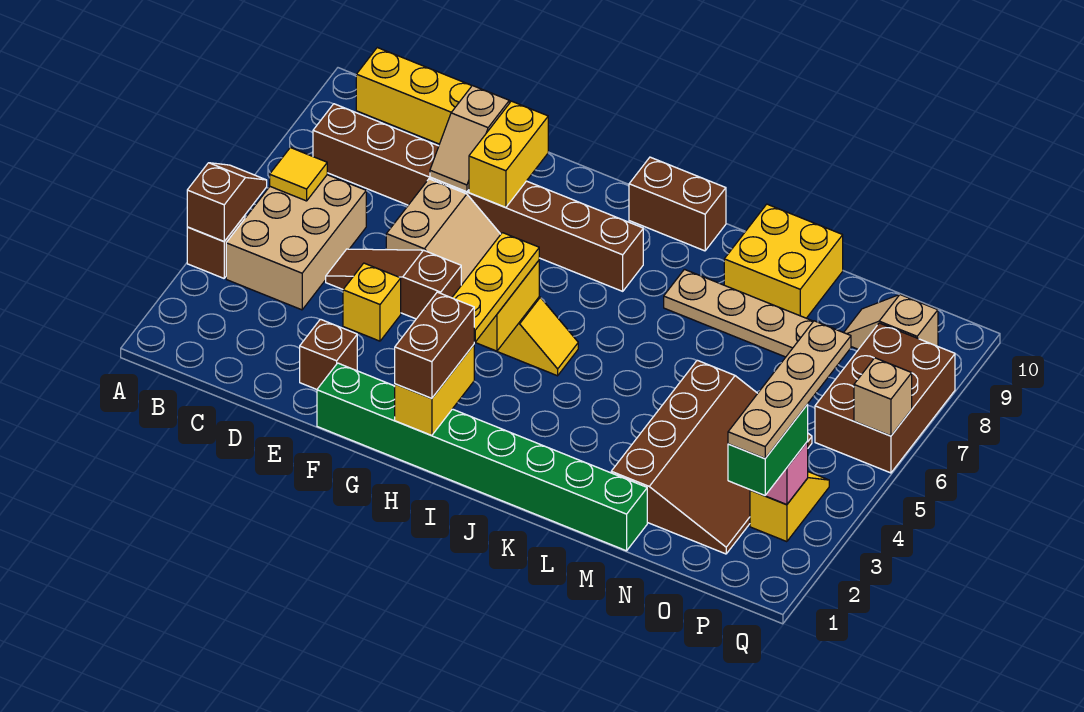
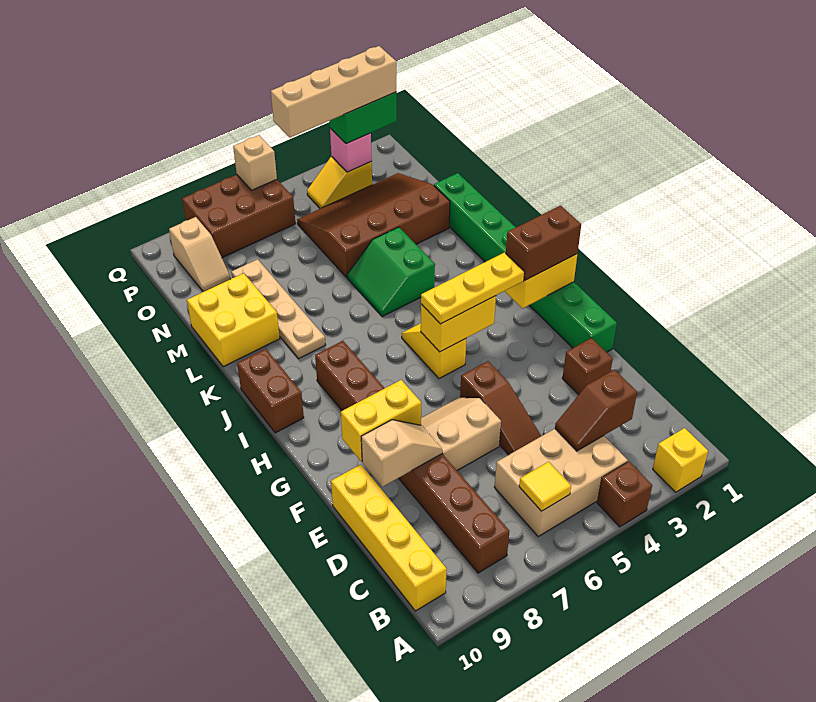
brown 1x2 slope [187,163,267,241] -> brown 1x2 slope moved to [555,370,637,451]
yellow 1x1 brick [343,263,401,341] -> yellow 1x1 brick moved to [653,428,708,492]
none -> green 2x2 slope [347,227,435,316]
tan 1x4 plate [728,321,851,459] -> tan 1x4 brick [271,46,396,137]

